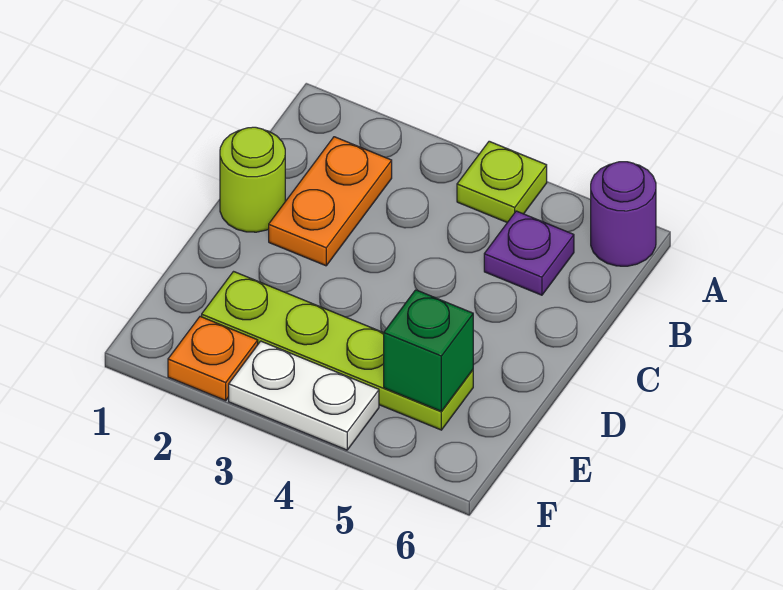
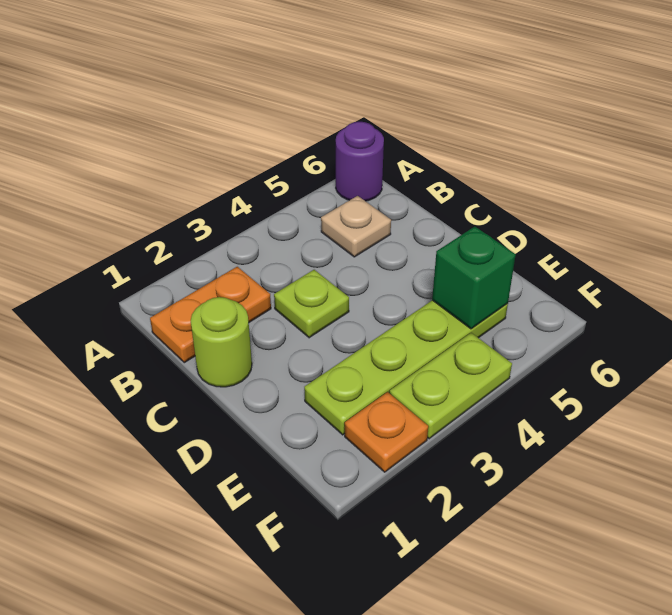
lime 1x1 plate [457,141,547,223] -> lime 1x1 plate moved to [274,270,349,338]
orange 1x2 plate [269,137,392,266] -> orange 1x2 plate turned to [150,267,271,363]
purple 1x1 plate [484,211,574,295] -> tan 1x1 plate [321,196,391,257]
white 1x2 plate [229,341,379,450] -> lime 1x2 plate [390,333,512,439]

